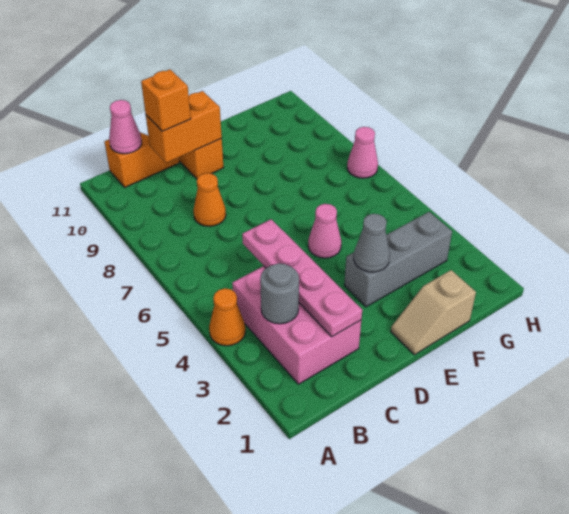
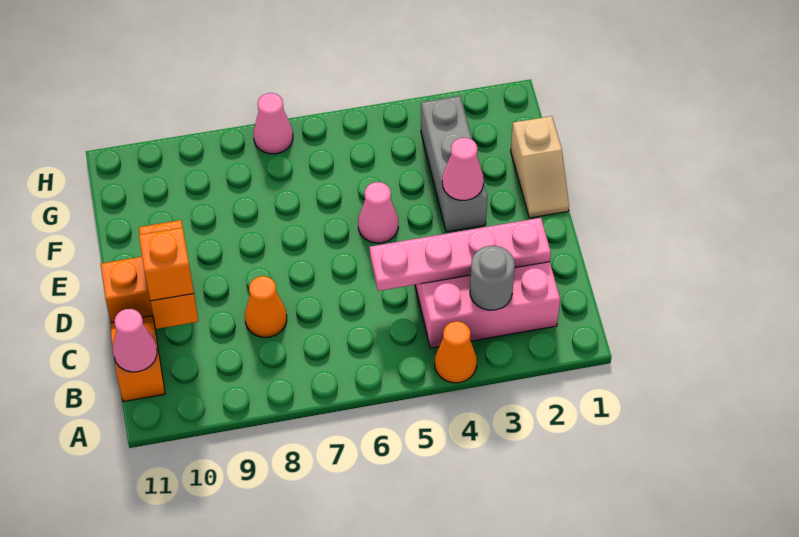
grey 1x1 cone [354,214,390,272] -> pink 1x1 cone [442,138,484,200]

